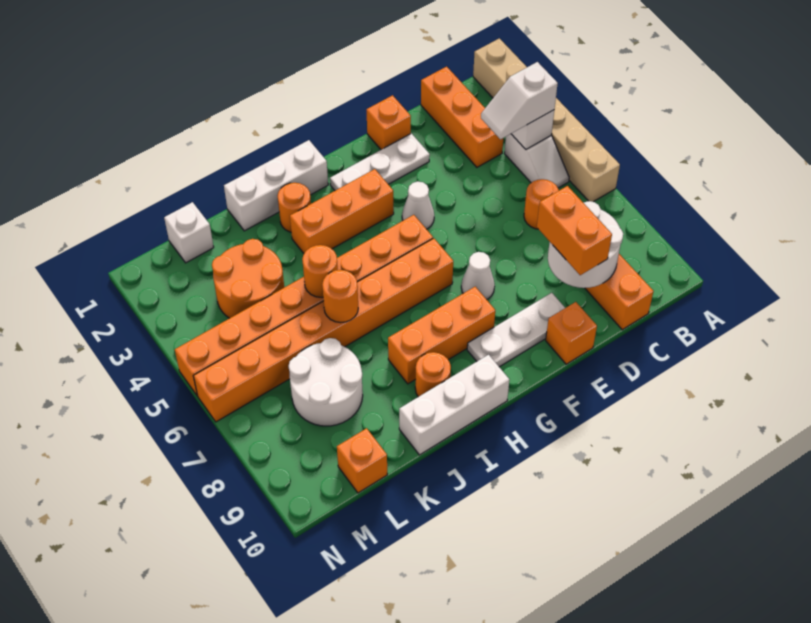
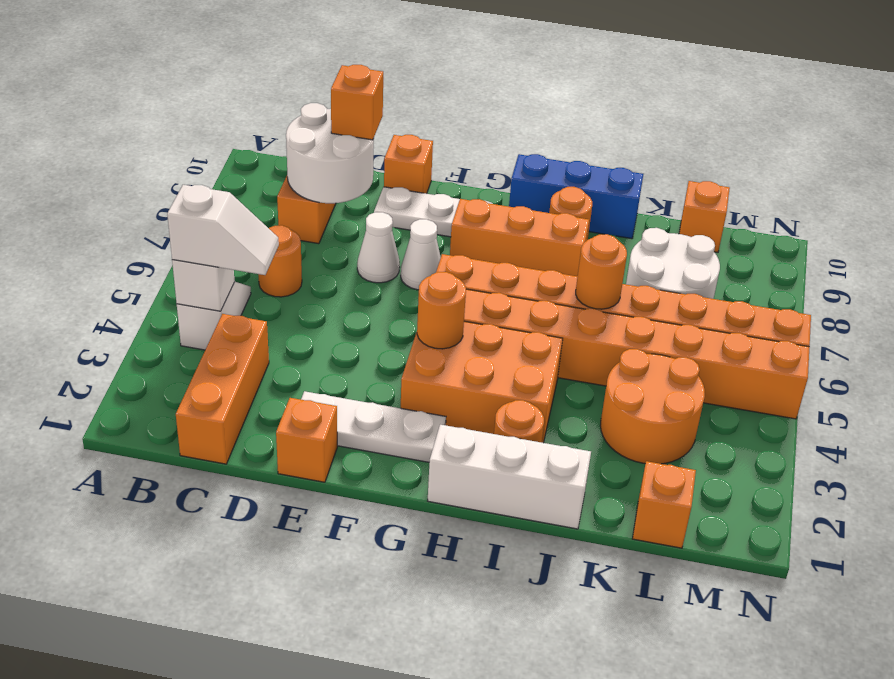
tan 1x6 brick [473,38,620,202] -> none
orange 1x2 brick [537,186,612,275] -> orange 1x1 brick [331,65,383,140]
white 1x1 cone [402,181,434,229] -> white 1x1 cone moved to [357,212,400,283]
orange 1x3 brick [290,169,394,253] -> orange 2x3 brick [401,321,563,443]
white 1x3 brick [399,355,509,455] -> blue 1x3 brick [509,154,643,239]
orange 1x1 round brick [302,245,338,297] -> orange 1x1 round brick moved to [417,272,466,349]
white 1x1 brick [164,202,214,263] -> orange 1x1 brick [633,461,696,548]

